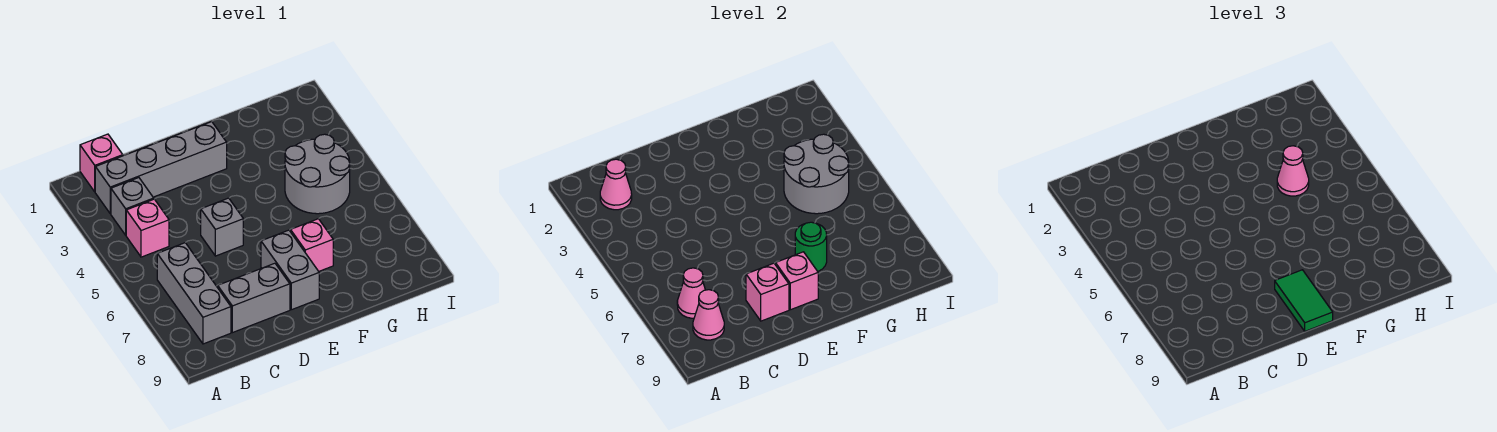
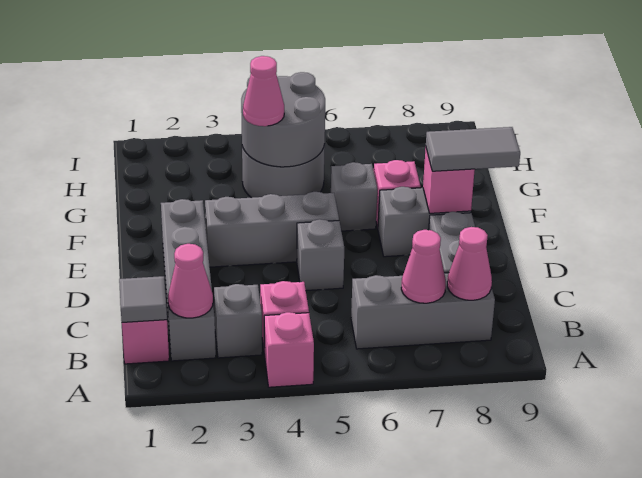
none -> grey 1x1 tile [119,276,167,322]
pink 1x1 brick [746,263,789,321] -> pink 1x1 brick moved to [264,312,314,387]
none -> grey 1x3 brick [205,192,339,267]
green 1x2 tile [1275,270,1333,331] -> grey 1x2 tile [426,127,520,171]
none -> grey 1x1 brick [331,162,377,231]
green 1x1 round brick [795,222,827,271] -> none

